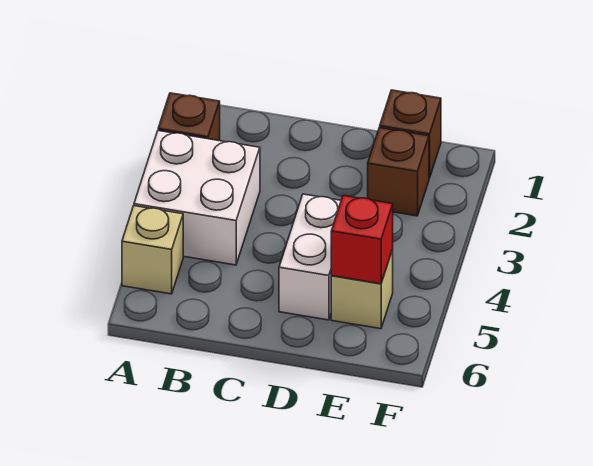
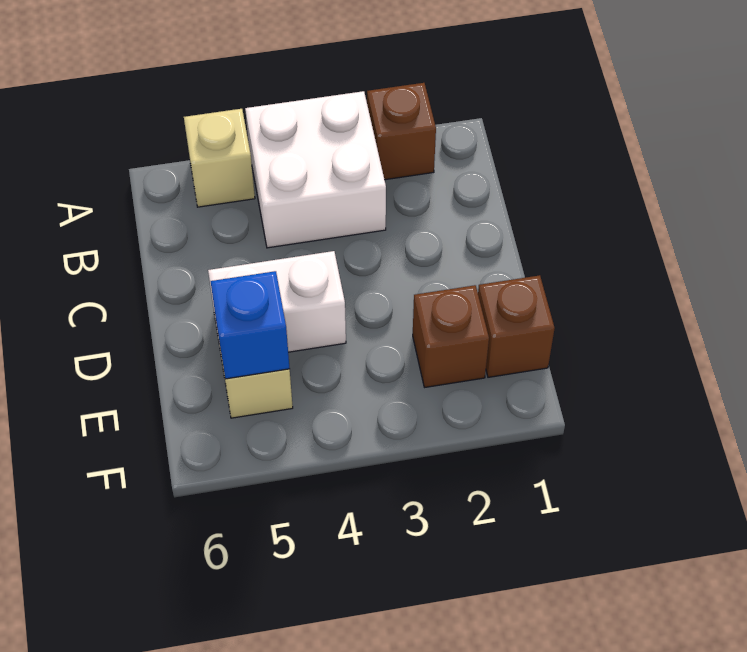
red 1x1 brick [331,195,393,284] -> blue 1x1 brick [211,271,290,379]

